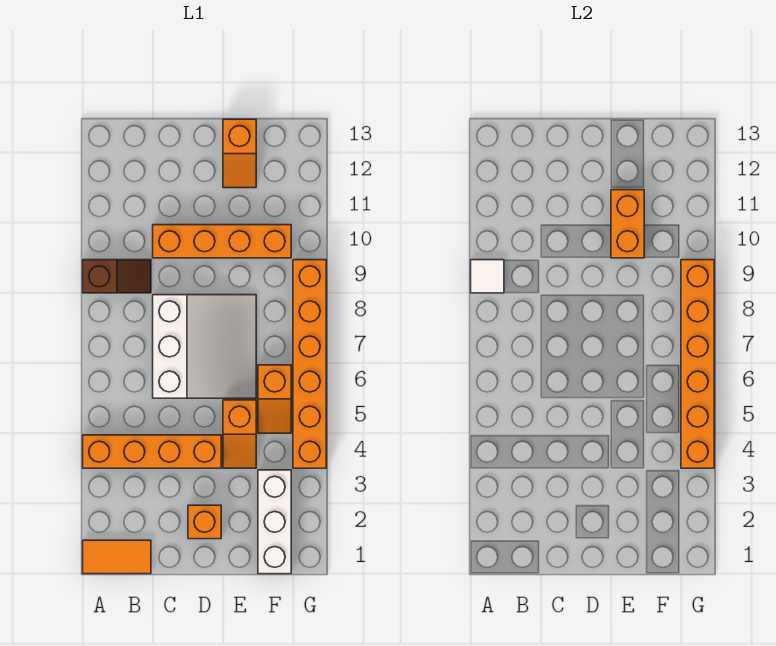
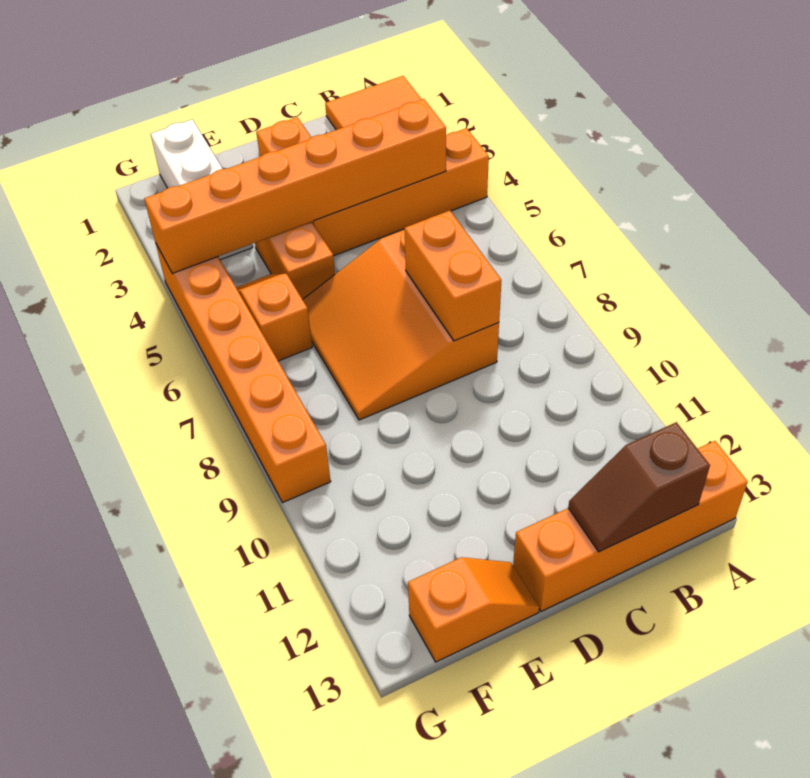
brown 1x2 slope [83,260,151,293] -> brown 1x2 slope moved to [568,422,710,552]
white 1x1 tile [471,260,504,293] -> none
white 3x3 slope [153,295,256,398] -> orange 3x3 slope [303,229,499,420]
orange 1x4 brick [153,225,291,258] -> orange 1x4 brick moved to [513,441,748,611]
orange 1x2 brick [611,190,644,258] -> orange 1x2 brick moved to [404,210,501,341]
orange 1x2 slope [223,119,256,188] -> orange 1x2 slope turned to [408,557,539,662]
orange 1x6 brick [681,260,714,468] -> orange 1x6 brick turned to [144,99,446,274]

